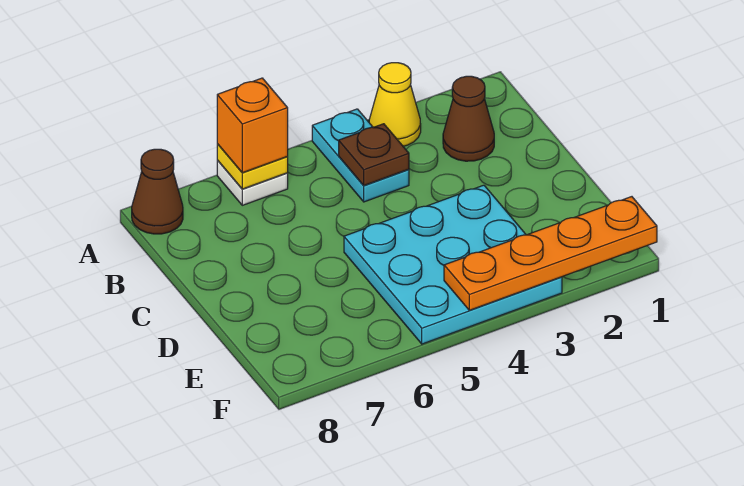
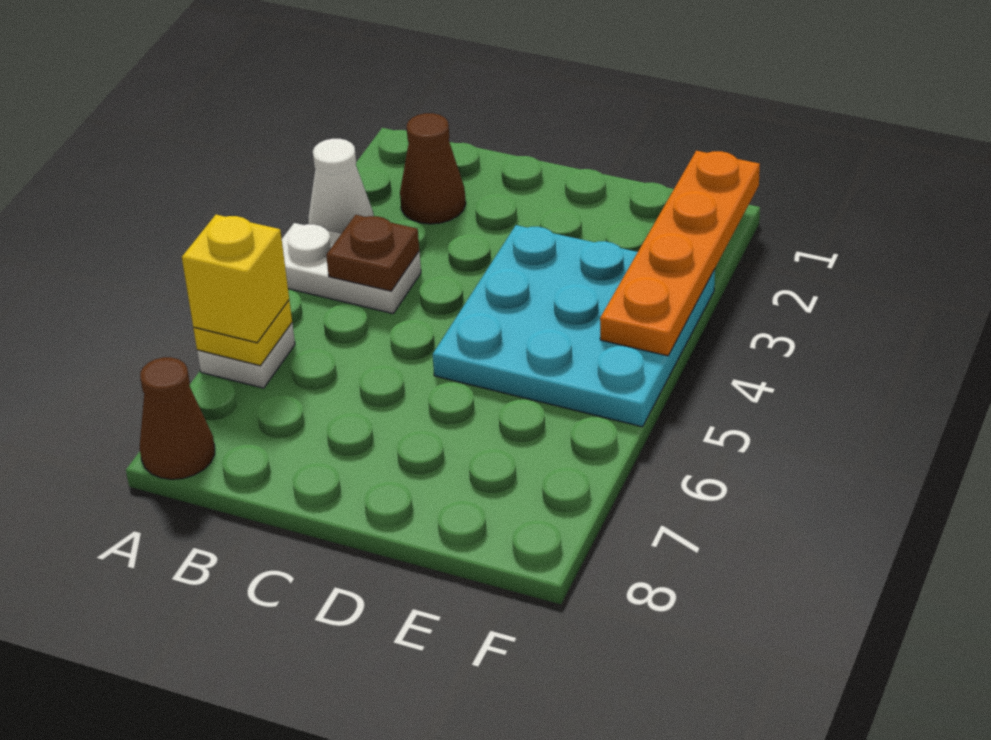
yellow 1x1 cone [369,63,421,146] -> white 1x1 cone [308,139,374,233]
cyan 1x2 plate [312,109,409,202] -> white 1x2 plate [282,223,421,313]
orange 1x1 brick [217,78,288,173] -> yellow 1x1 brick [182,215,289,343]

